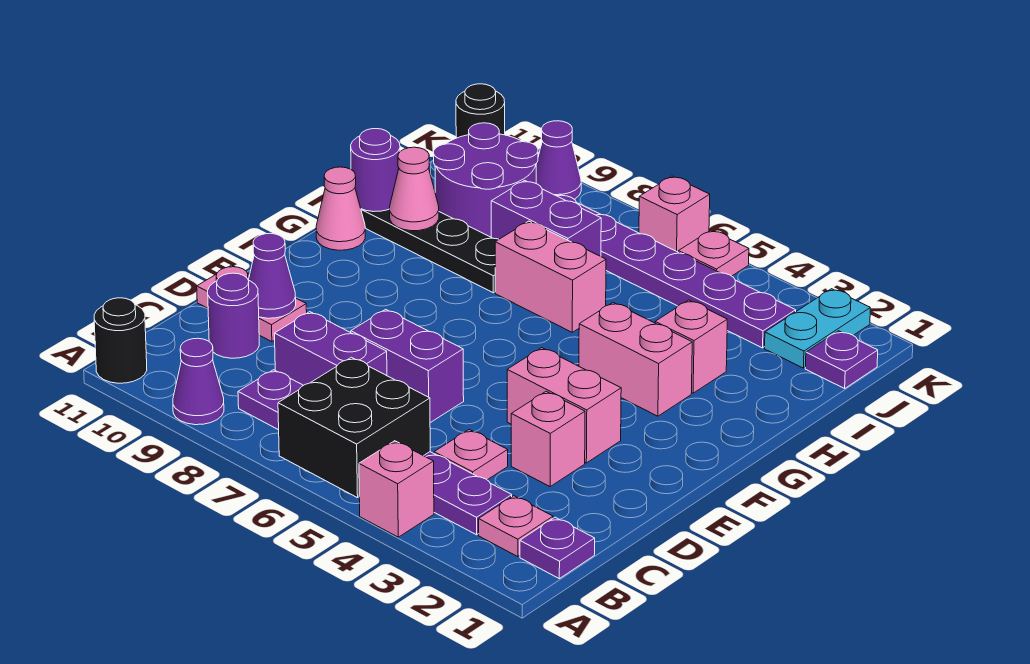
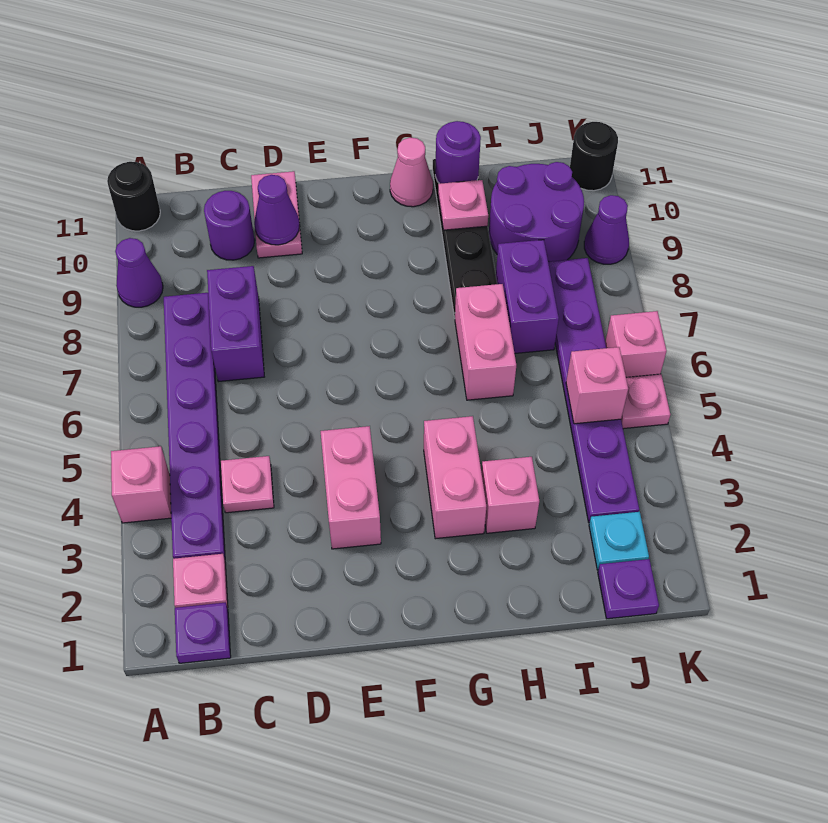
black 2x2 brick [278,357,430,498] -> none
pink 1x1 brick [511,391,585,486] -> pink 1x1 brick moved to [566,347,628,424]
purple 1x2 brick [351,309,464,423] -> none
pink 1x1 cone [390,147,439,231] -> pink 1x1 plate [438,180,488,230]
cyan 1x2 plate [765,289,870,368] -> cyan 1x1 plate [589,512,649,570]

